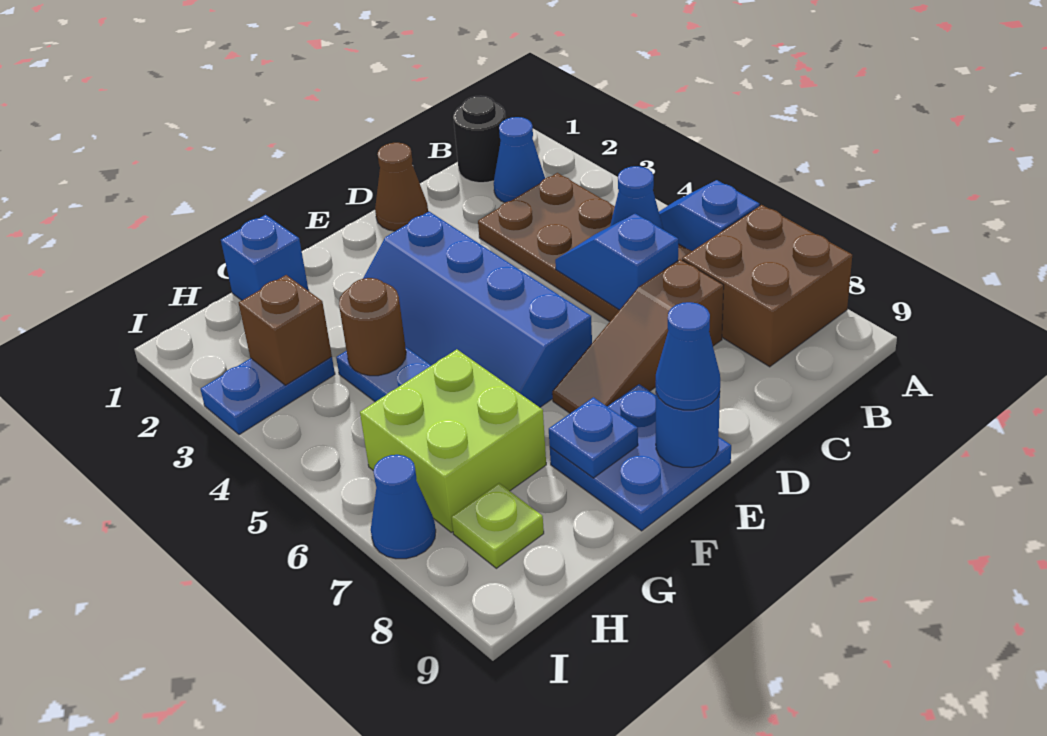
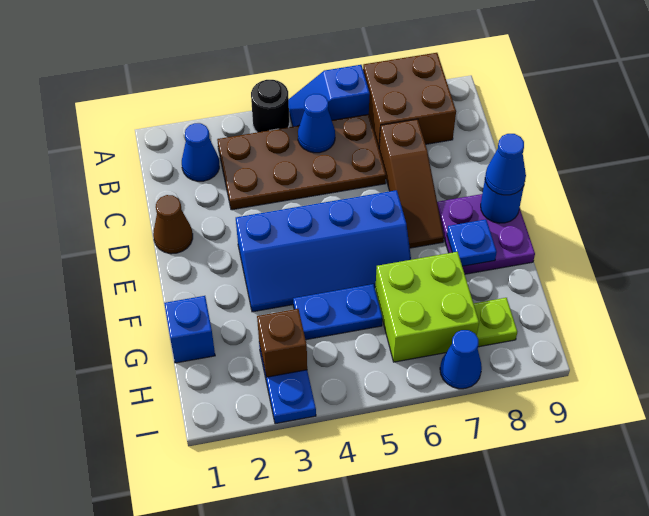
black 1x1 round brick [454,96,506,183] -> black 1x1 round brick moved to [251,80,289,132]
blue 1x2 slope [555,214,678,310] -> none
blue 2x2 plate [550,384,731,531] -> purple 2x2 plate [437,194,535,274]
brown 1x1 round brick [339,278,406,376] -> none

